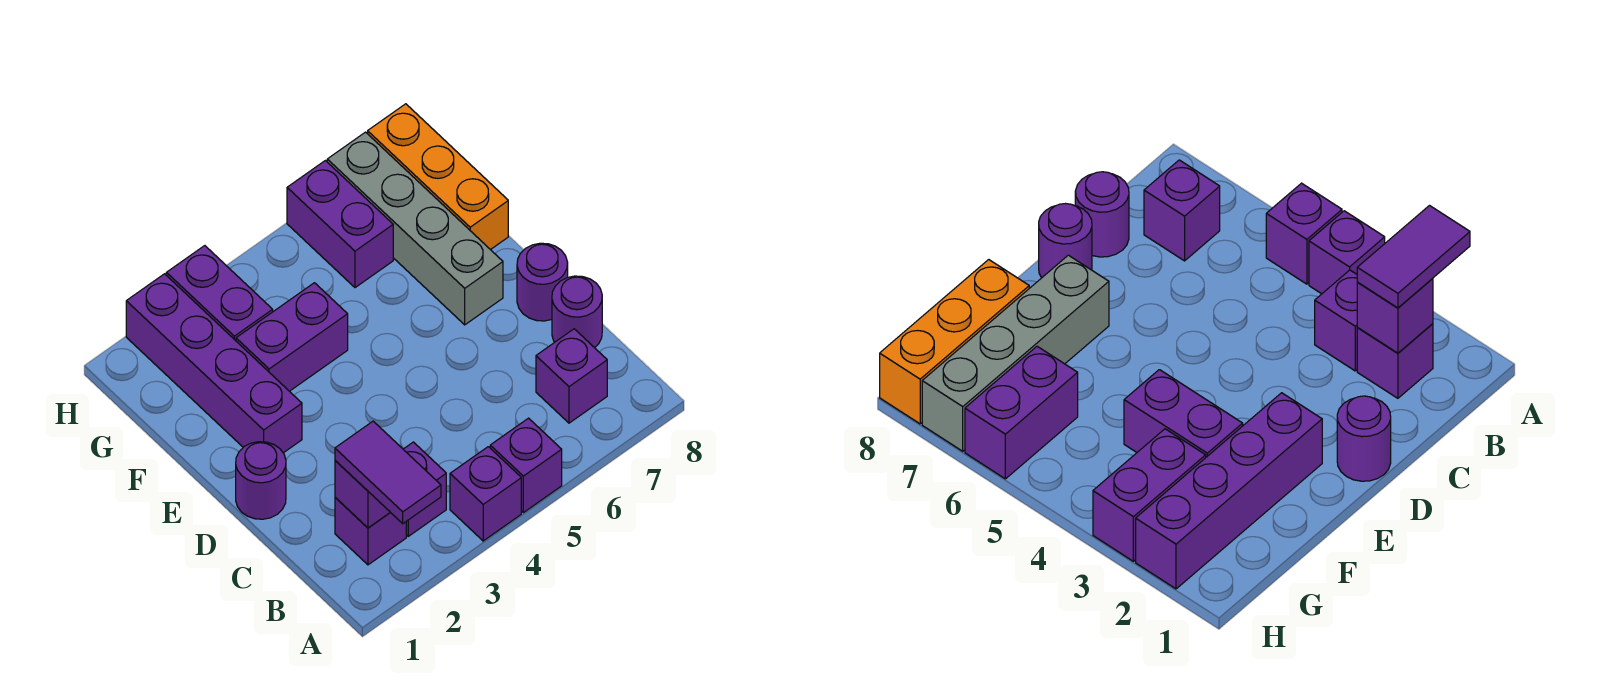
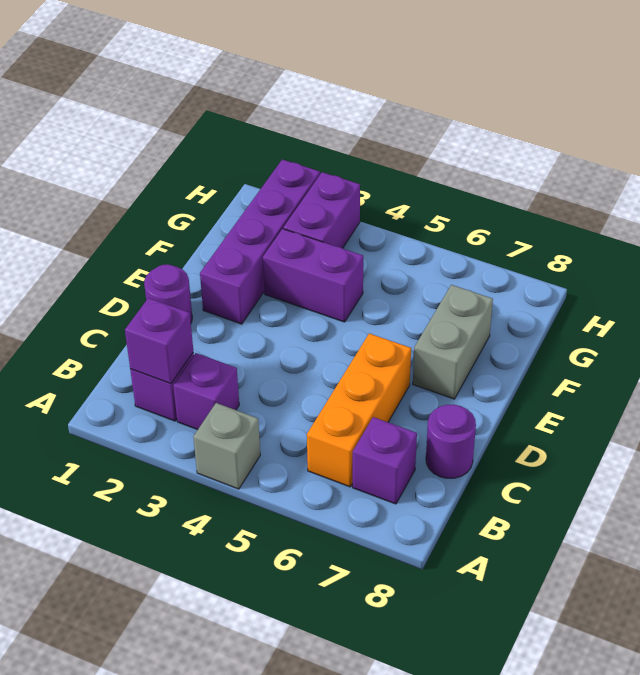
purple 1x2 tile [335,421,441,524] -> none
purple 1x1 brick [450,447,521,541] -> grey 1x1 brick [193,403,260,489]
purple 1x1 brick [490,418,562,513] -> none
purple 1x1 round brick [517,243,568,321] -> none
grey 1x4 brick [327,132,503,325] -> grey 1x2 brick [413,285,493,399]
orange 1x3 brick [368,104,508,250] -> orange 1x3 brick moved to [307,333,411,487]
purple 1x2 brick [287,161,393,288] -> none

